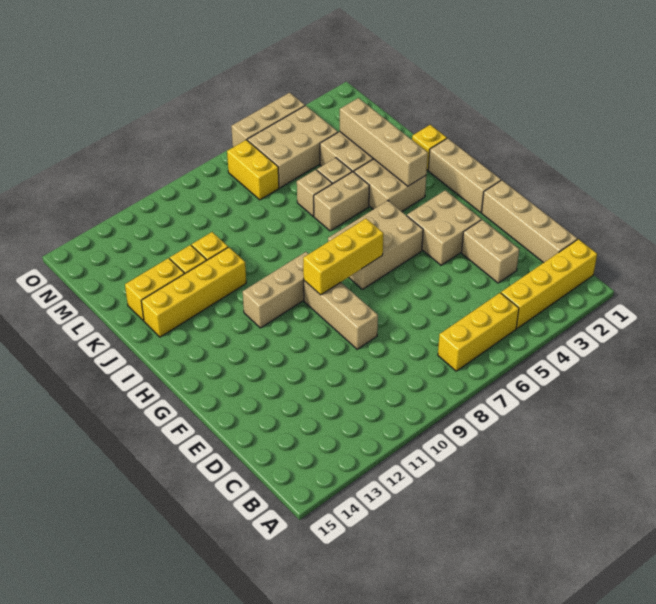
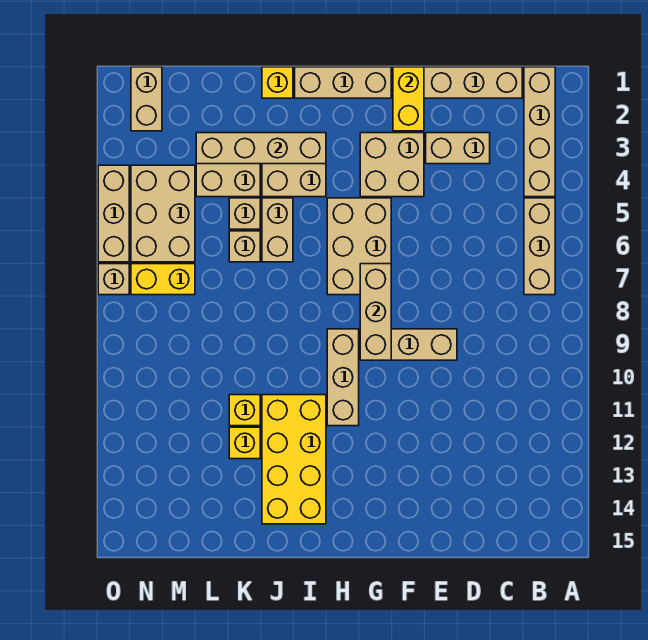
yellow 1x4 brick [501,239,597,328] -> tan 1x4 brick [524,67,555,197]
yellow 1x3 brick [438,293,519,371] -> tan 1x3 brick [524,198,555,295]
yellow 1x3 brick [303,219,384,295] -> tan 1x3 brick [360,264,391,360]
yellow 1x4 brick [141,247,246,337] -> yellow 2x4 brick [262,395,326,524]
yellow 1x2 brick [125,258,184,321] -> yellow 1x2 brick moved to [393,67,424,131]
none -> tan 1x2 brick [131,67,162,131]
none -> tan 1x1 brick [98,264,129,295]

